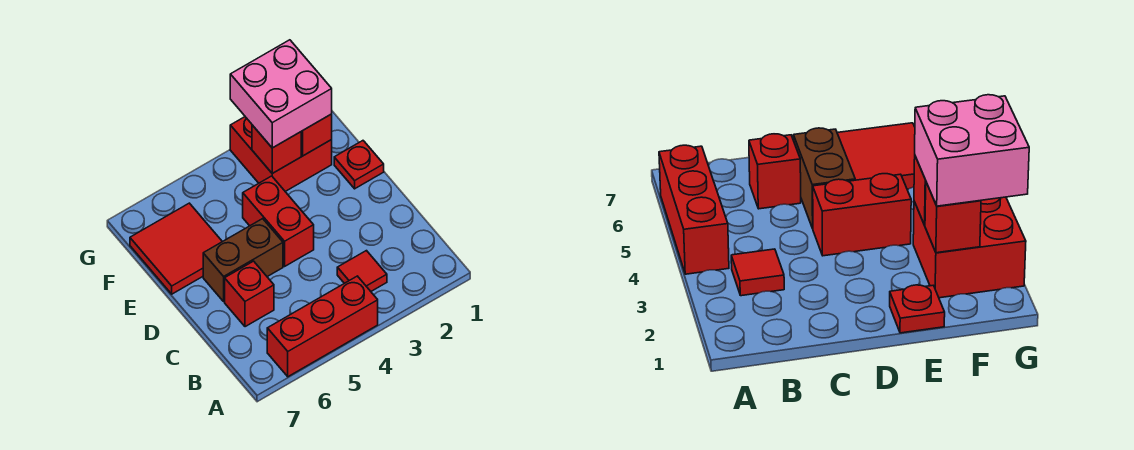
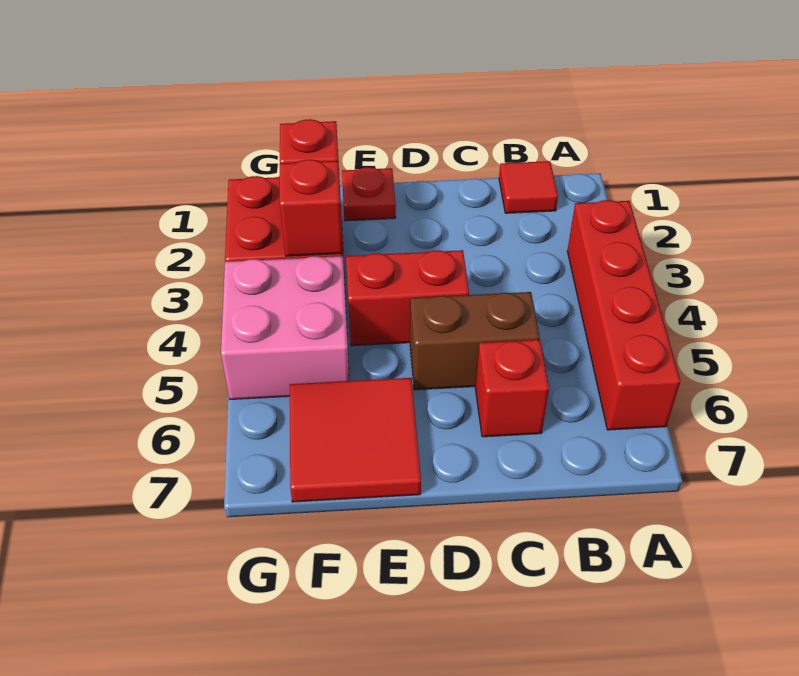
red 1x3 brick [267,276,378,377] -> red 1x4 brick [567,200,680,430]
red 1x1 tile [337,251,387,291] -> red 1x1 tile moved to [499,161,558,213]
brown 1x2 brick [203,219,283,301] -> brown 1x2 brick turned to [410,292,540,390]
pink 2x2 brick [230,40,332,148] -> pink 2x2 brick moved to [221,256,349,399]

